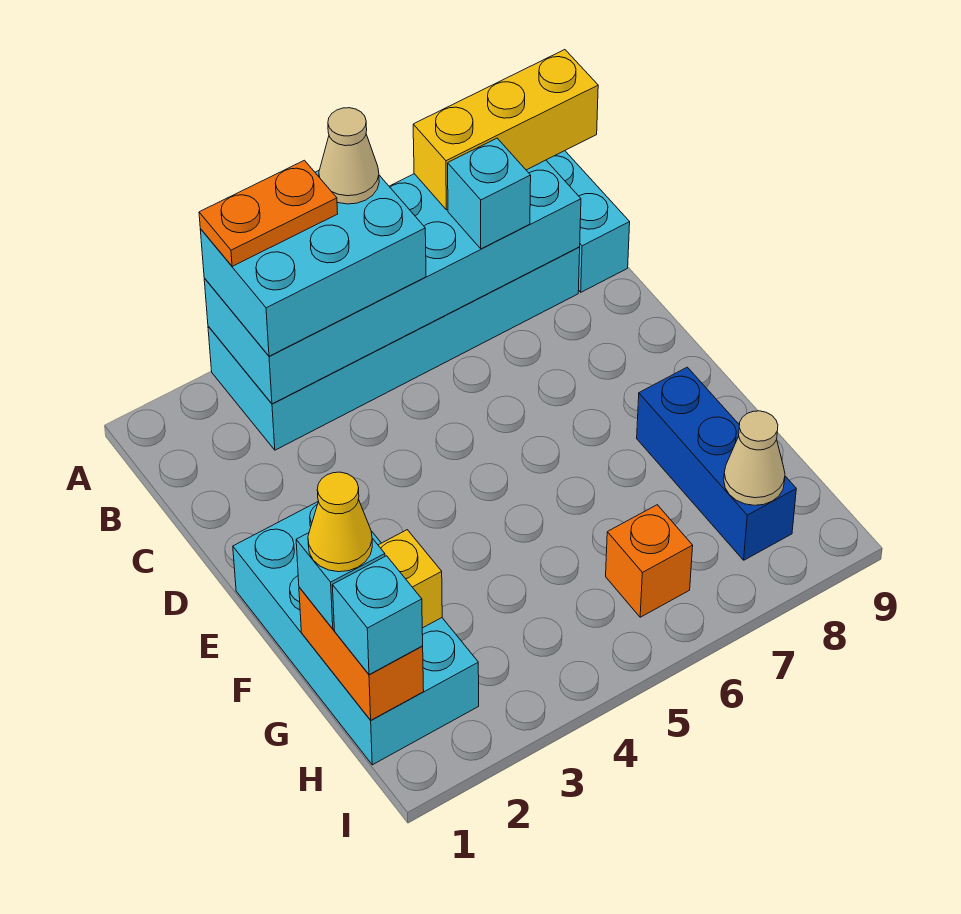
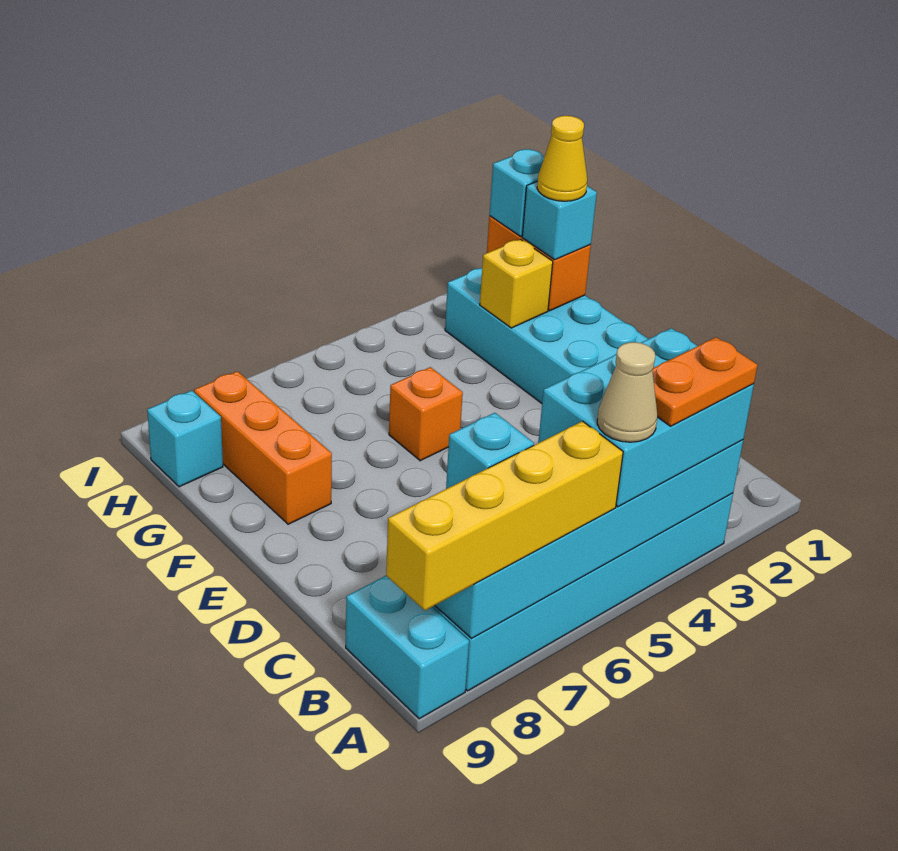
yellow 1x3 brick [413,50,598,210] -> yellow 1x4 brick [386,421,623,610]
blue 1x3 brick [637,367,796,560] -> orange 1x3 brick [194,371,332,524]
orange 1x1 brick [606,505,693,617] -> orange 1x1 brick moved to [389,367,463,461]
tan 1x1 cone [724,411,785,505] -> none
none -> cyan 1x1 brick [147,391,223,487]

